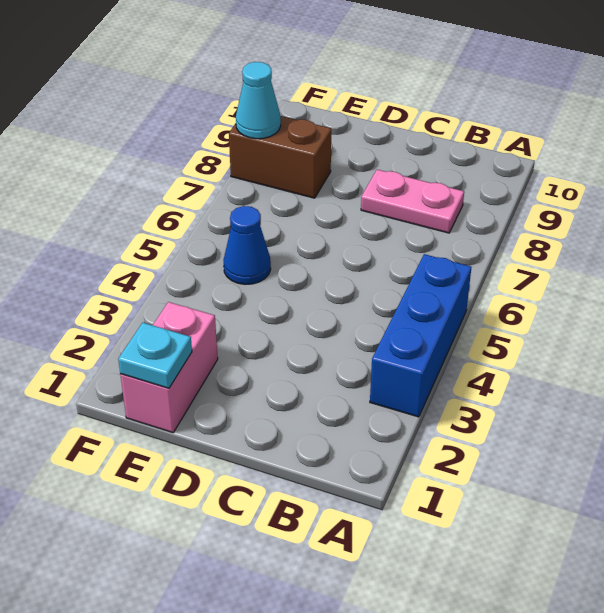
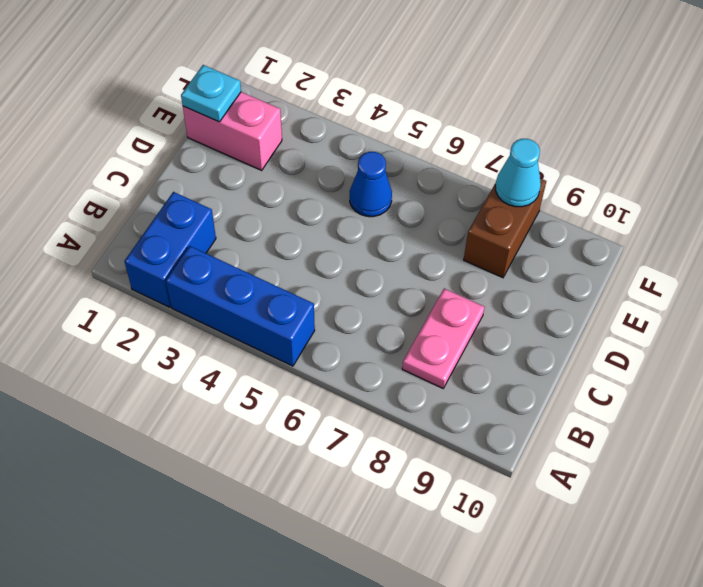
none -> blue 1x2 brick [124,192,216,307]

